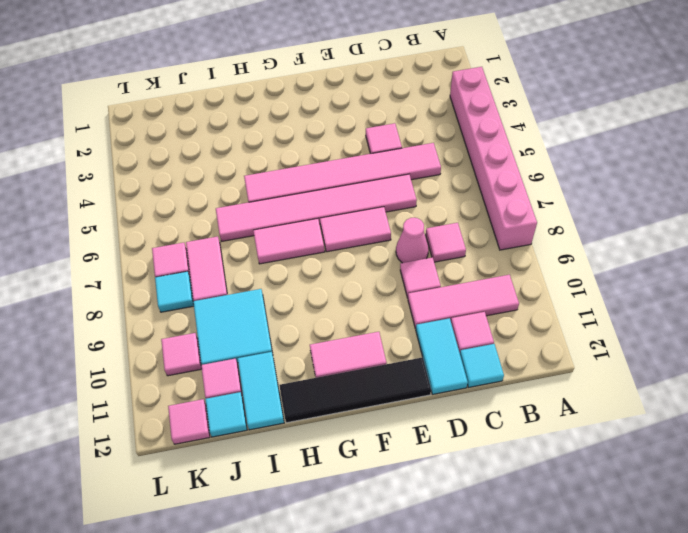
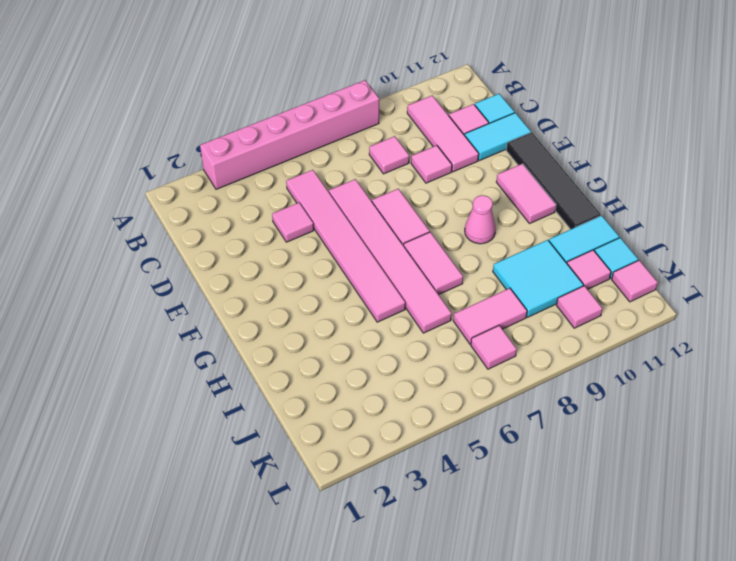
pink 1x1 cone [396,218,429,263] -> pink 1x1 cone moved to [465,195,496,244]
cyan 1x1 tile [155,271,194,312] -> none

